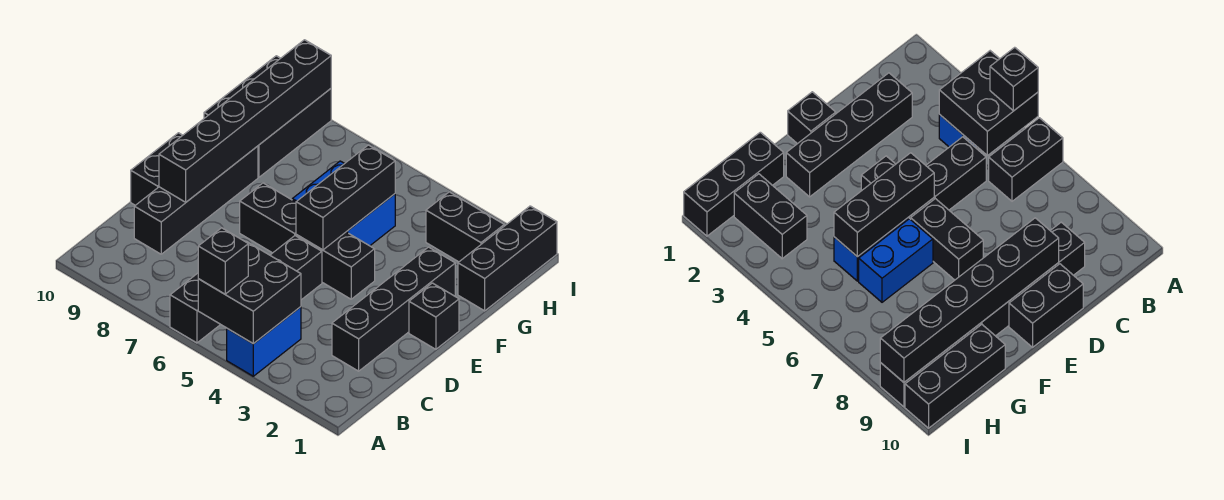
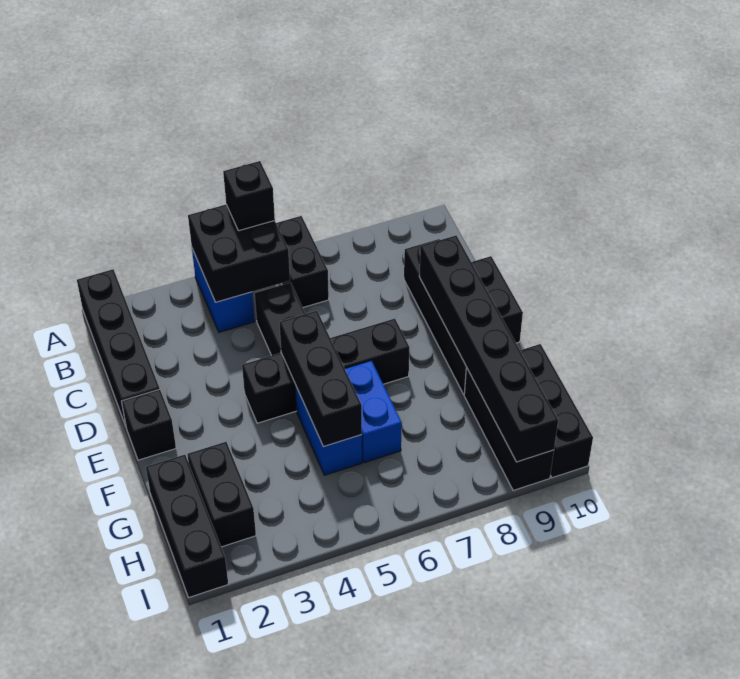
black 1x4 brick [332,247,455,371] -> black 1x4 brick moved to [77,269,160,426]
black 1x2 brick [426,192,504,262] -> black 1x2 brick turned to [187,442,256,547]

